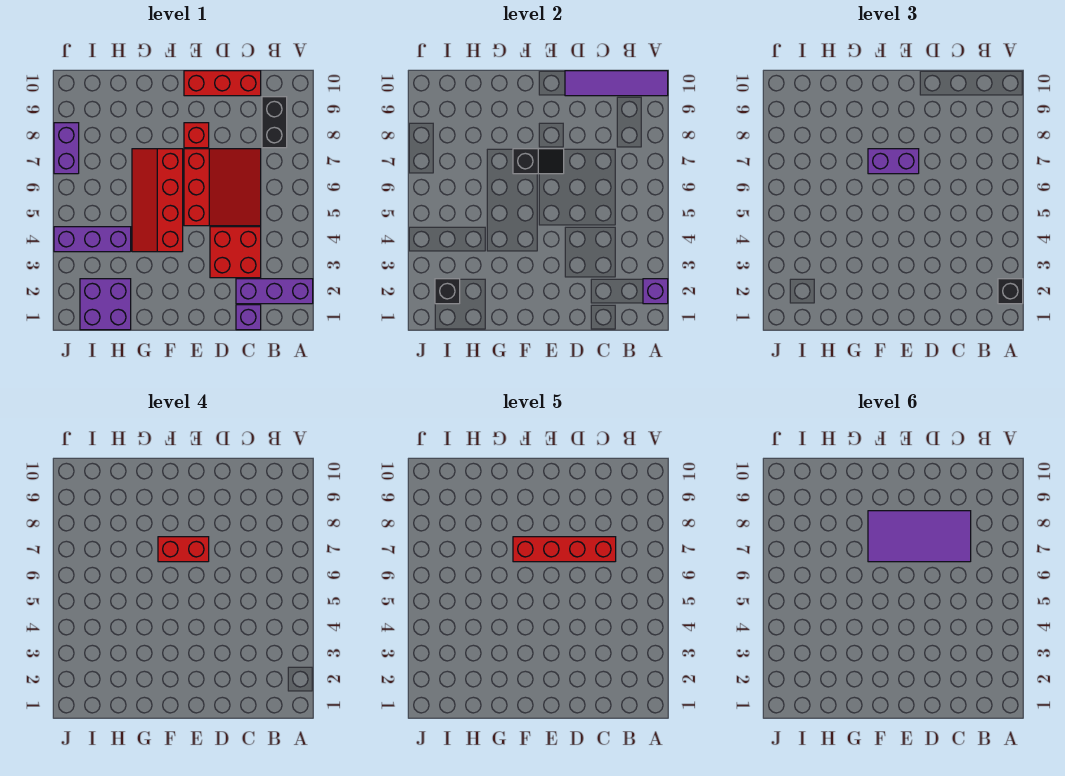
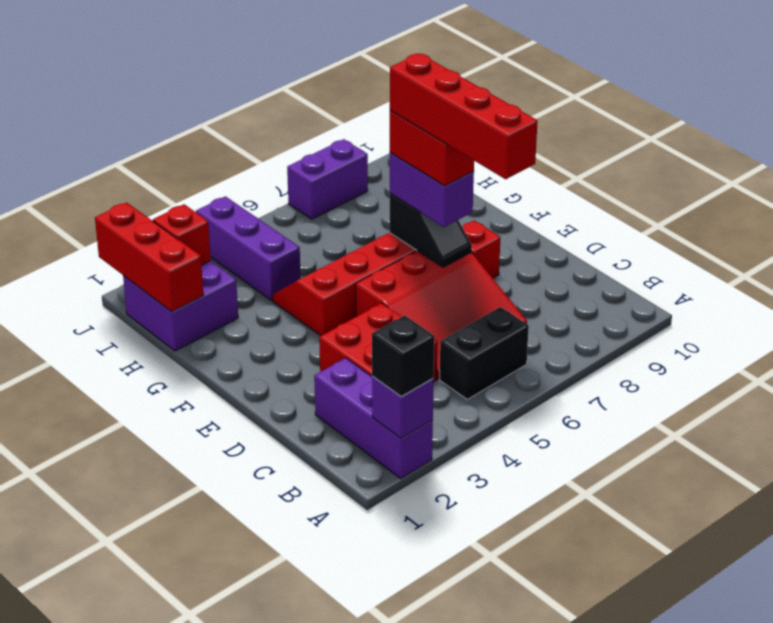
purple 1x4 tile [565,71,668,96] -> none
black 1x2 brick [262,97,287,148] -> black 1x2 brick moved to [440,307,529,399]
purple 1x1 brick [236,305,261,330] -> none
purple 2x4 tile [868,511,971,562] -> none
red 1x3 brick [184,71,261,96] -> red 1x3 brick moved to [95,202,203,312]
black 1x1 brick [435,279,460,304] -> red 1x1 brick [153,204,211,265]

